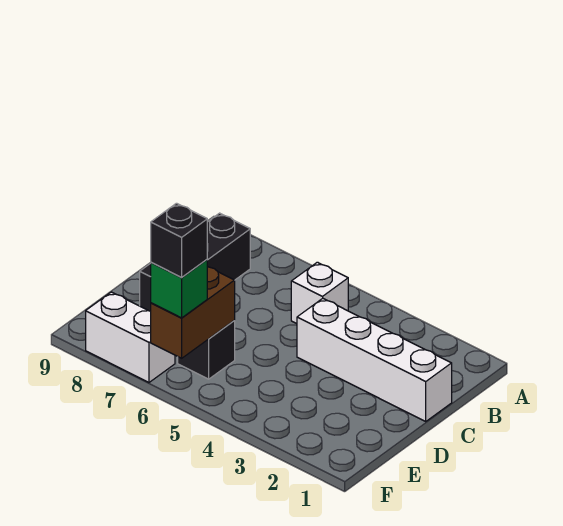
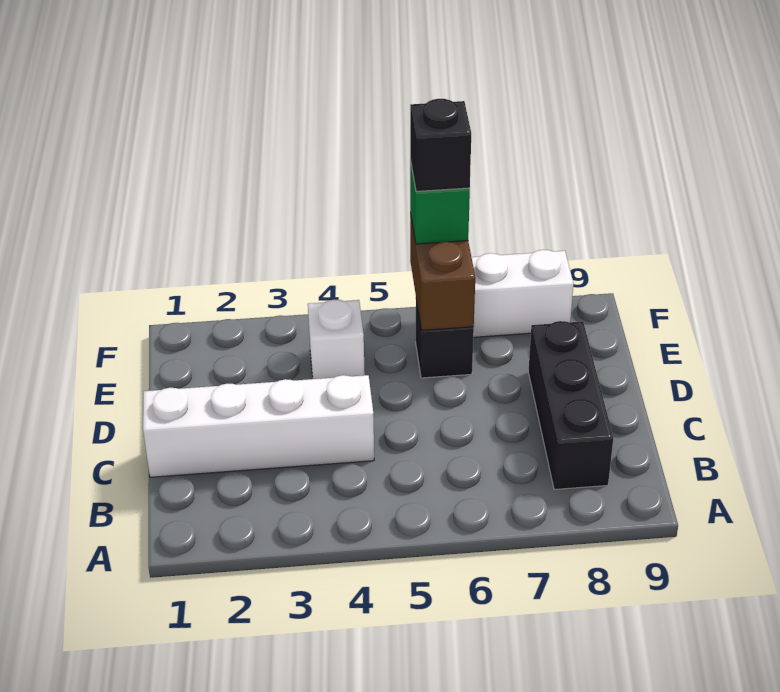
white 1x1 brick [291,262,348,324] -> white 1x1 brick moved to [308,300,365,379]

